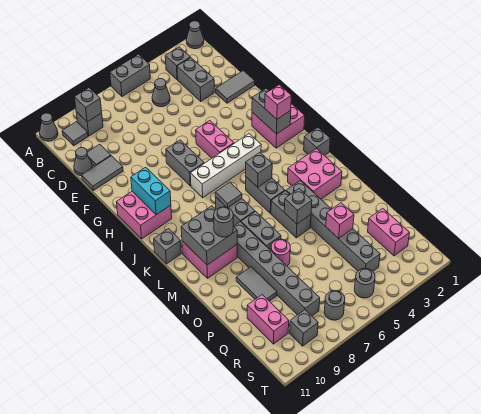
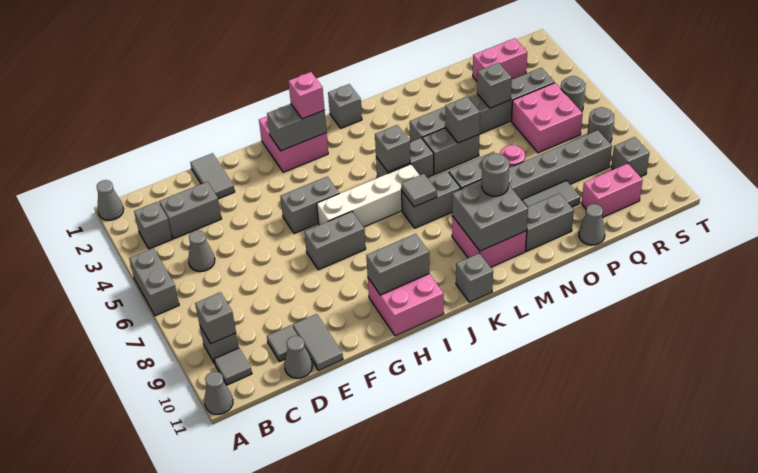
pink 1x2 brick [196,121,234,158] -> grey 1x2 brick [280,177,339,234]
cyan 1x2 brick [131,167,171,215] -> grey 1x2 brick [366,234,429,295]
white 1x4 brick [190,134,261,198] -> white 1x4 brick turned to [317,164,419,227]
pink 2x2 brick [288,149,342,199] -> pink 2x2 brick moved to [511,83,583,153]
none -> grey 1x2 brick [526,193,574,251]
pink 1x1 brick [326,203,354,238] -> grey 1x1 brick [477,63,512,108]
none -> grey 1x1 cone [579,204,605,245]

